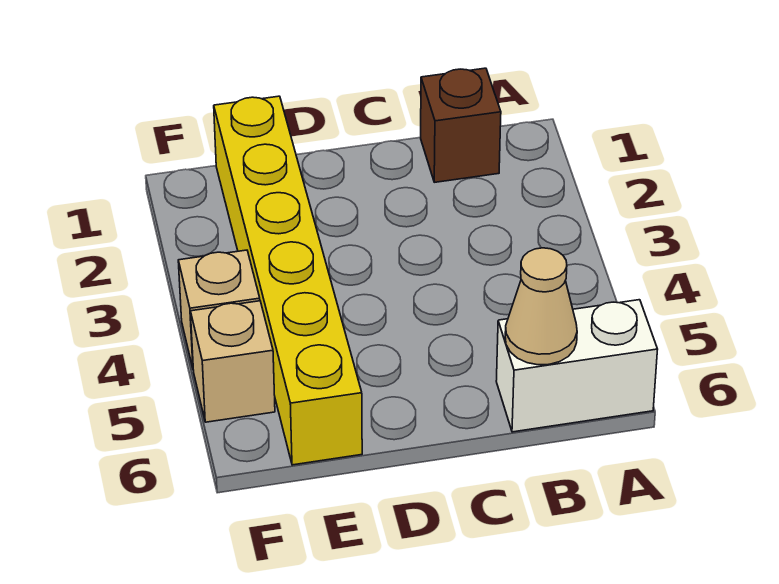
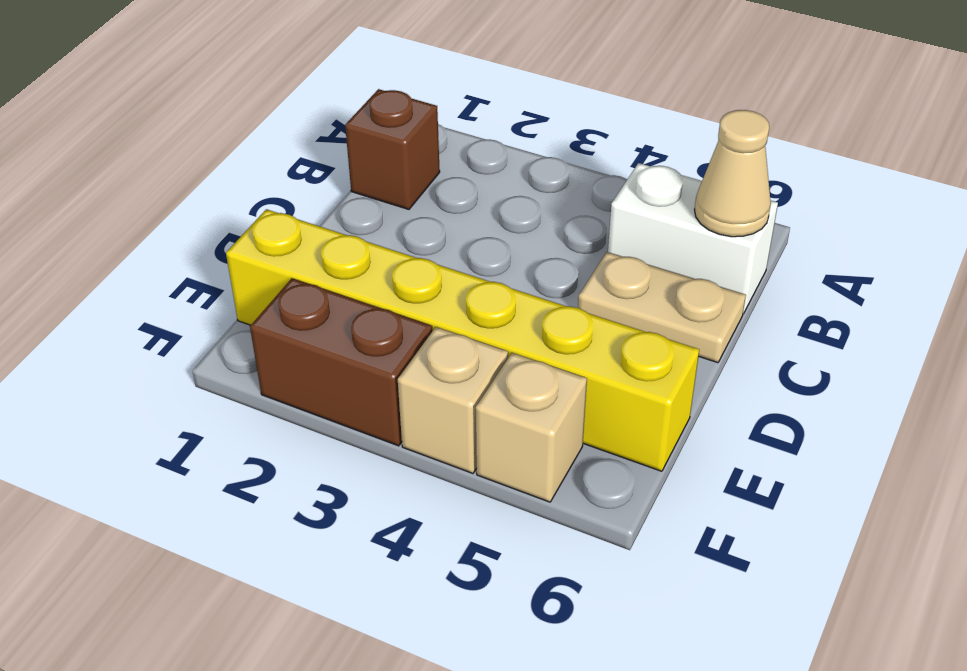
white 1x2 brick [496,300,658,432] -> white 1x2 brick turned to [608,163,778,314]
none -> tan 1x2 plate [578,252,746,363]
none -> brown 1x2 brick [250,278,432,446]

